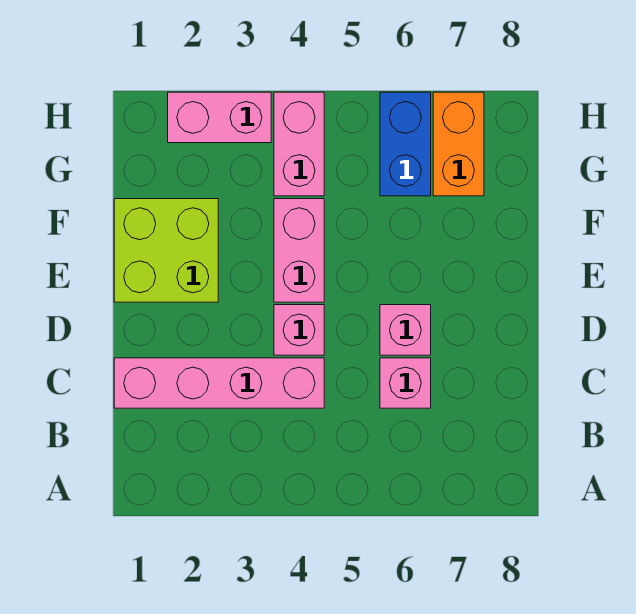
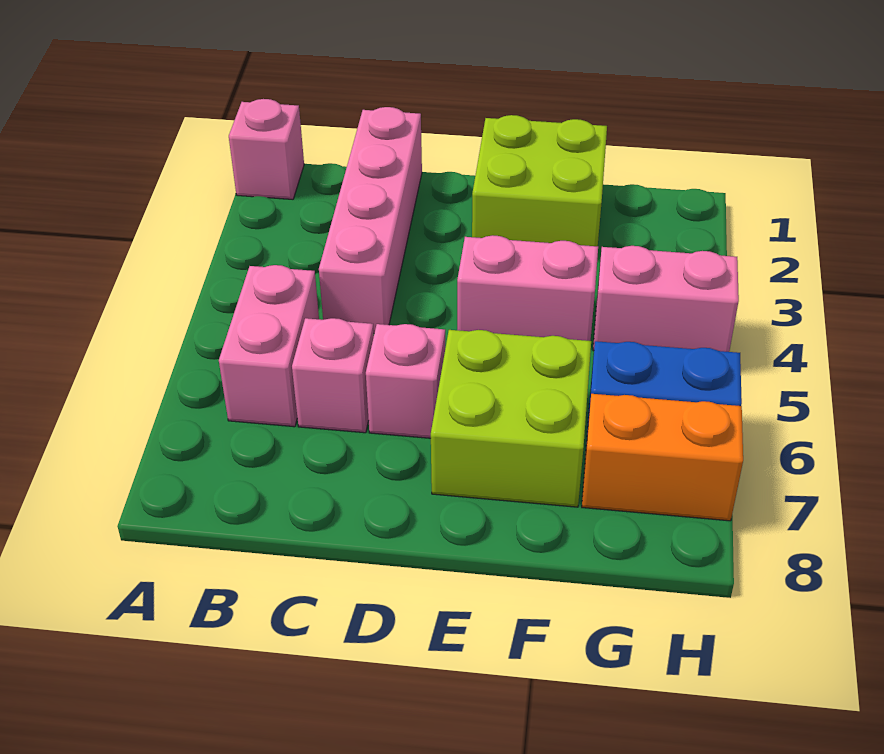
pink 1x1 brick [274,305,324,355] -> pink 1x1 brick moved to [229,99,304,199]
none -> lime 2x2 brick [431,330,591,507]
pink 1x2 brick [168,92,271,143] -> pink 1x2 brick moved to [219,265,319,427]

